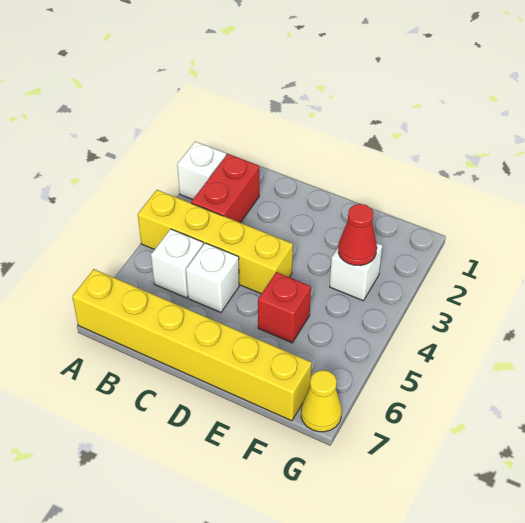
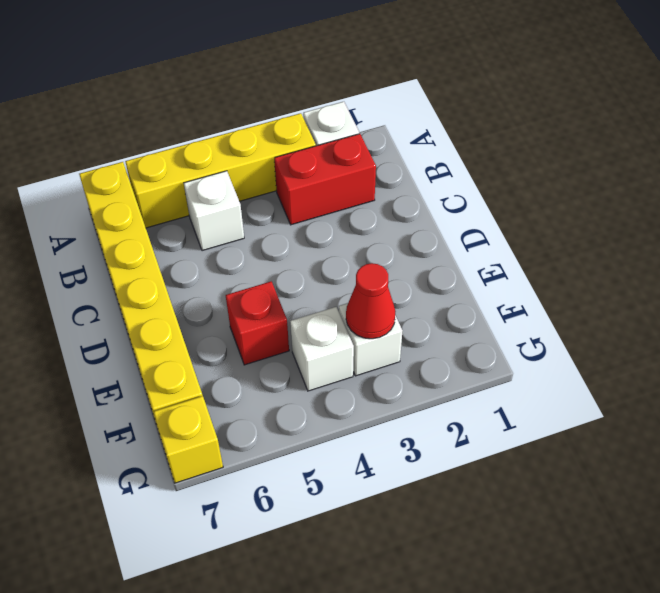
yellow 1x4 brick [138,190,293,294] -> yellow 1x4 brick turned to [125,113,316,228]
white 1x1 brick [186,243,239,312] -> white 1x1 brick moved to [290,307,354,391]
yellow 1x1 cone [301,370,342,432] -> yellow 1x1 brick [153,396,223,483]

